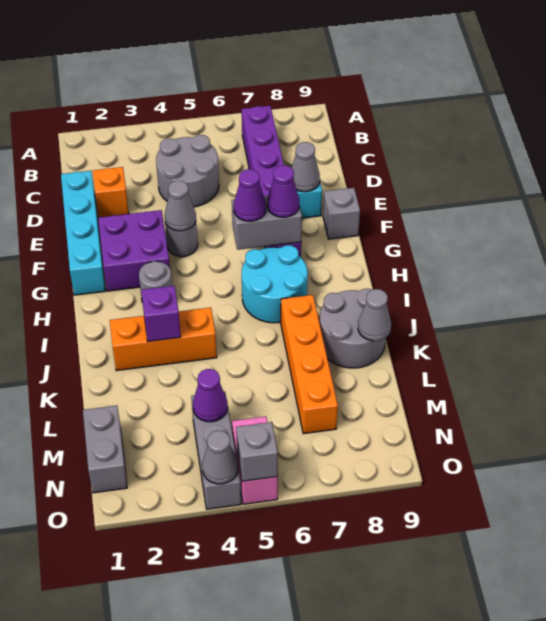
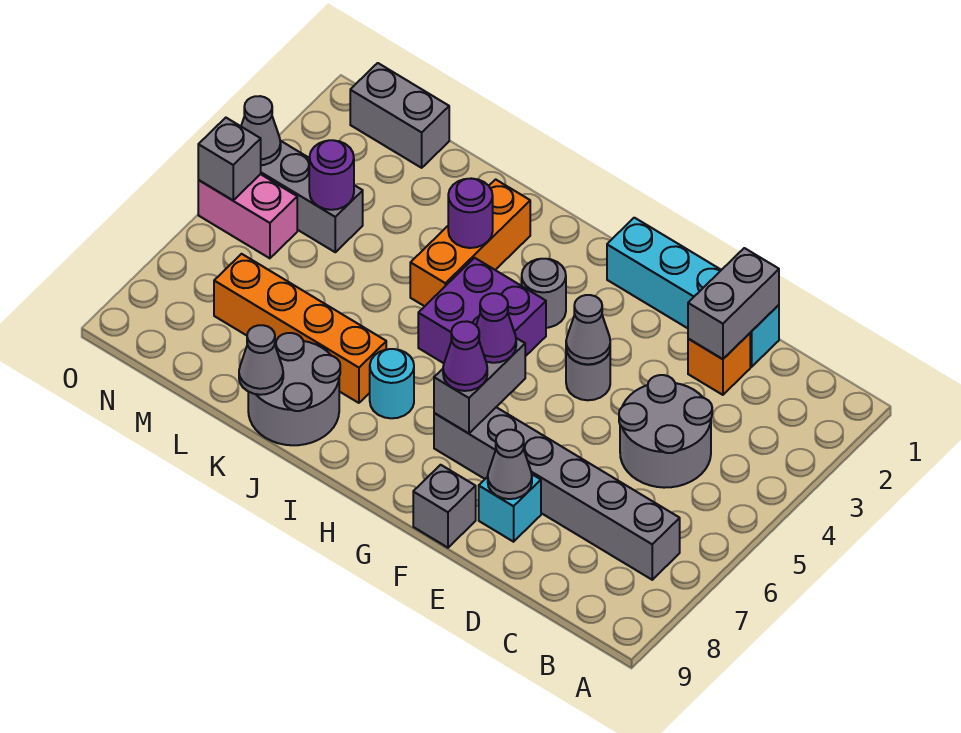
purple 1x6 brick [242,106,301,257] -> grey 1x6 brick [434,407,680,580]
none -> grey 1x2 brick [688,248,779,359]
purple 2x2 brick [98,210,170,291] -> purple 2x2 brick moved to [418,258,546,363]
cyan 2x2 round brick [242,245,308,323] -> cyan 1x1 round brick [370,349,414,418]
purple 1x1 brick [141,286,181,342] -> purple 1x1 round brick [448,179,493,248]
purple 1x1 cone [193,369,228,422] -> purple 1x1 round brick [309,140,354,210]

